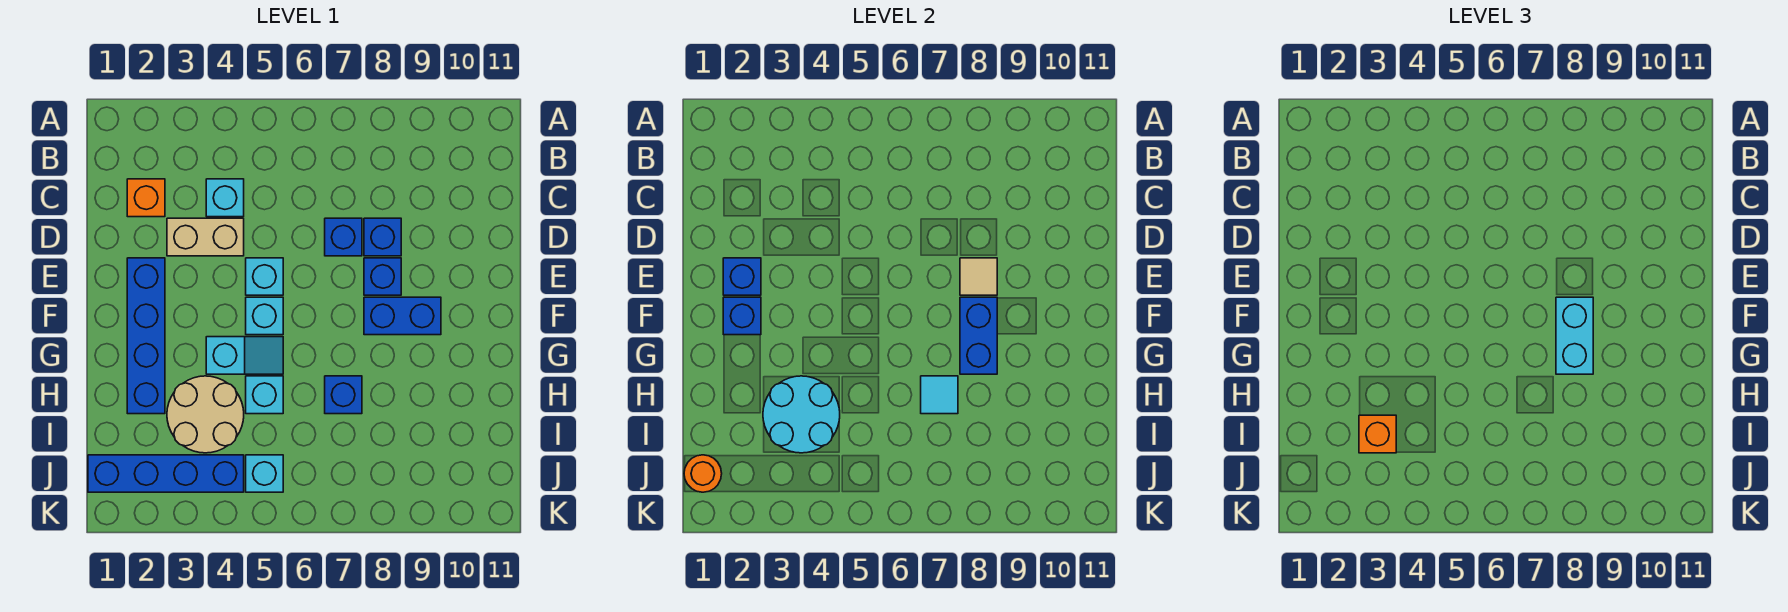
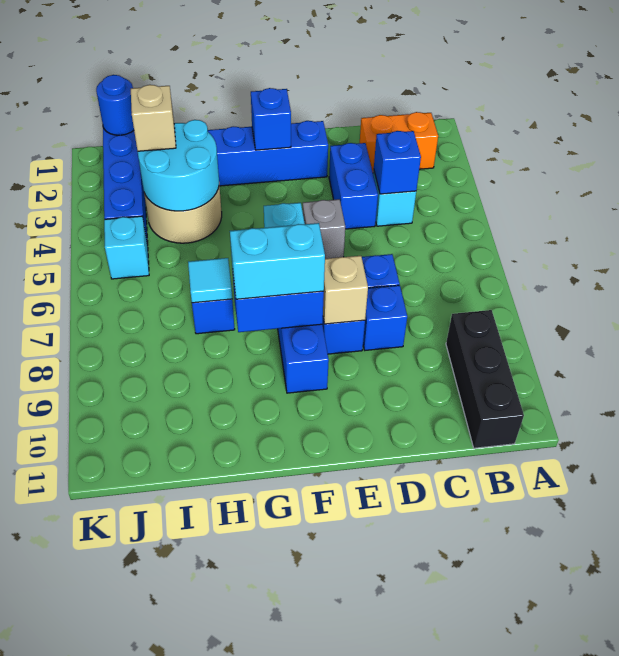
none -> black 1x3 brick [446,310,524,448]
orange 1x1 brick [127,179,165,217] -> orange 1x2 brick [360,112,438,172]
tan 1x2 brick [167,218,244,256] -> blue 1x2 brick [329,143,378,229]
blue 1x1 brick [723,258,761,295] -> blue 1x1 brick moved to [374,131,421,194]
cyan 1x1 brick [246,258,283,295] -> grey 1x1 brick [303,199,345,259]
tan 1x1 tile [960,258,997,295] -> tan 1x1 brick [323,256,368,324]
cyan 1x2 slope [206,337,283,374] -> none
cyan 1x1 brick [246,376,283,414] -> none
orange 1x1 brick [1359,415,1396,453] -> tan 1x1 brick [131,85,176,151]
orange 1x1 round brick [684,455,722,492] -> blue 1x1 round brick [96,75,134,135]

